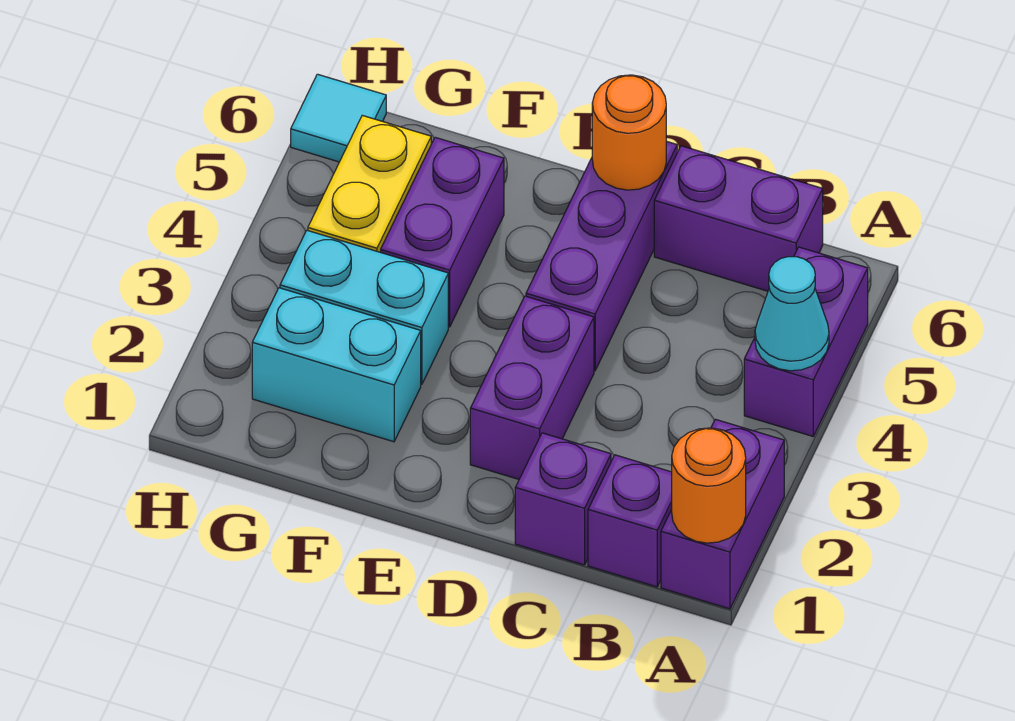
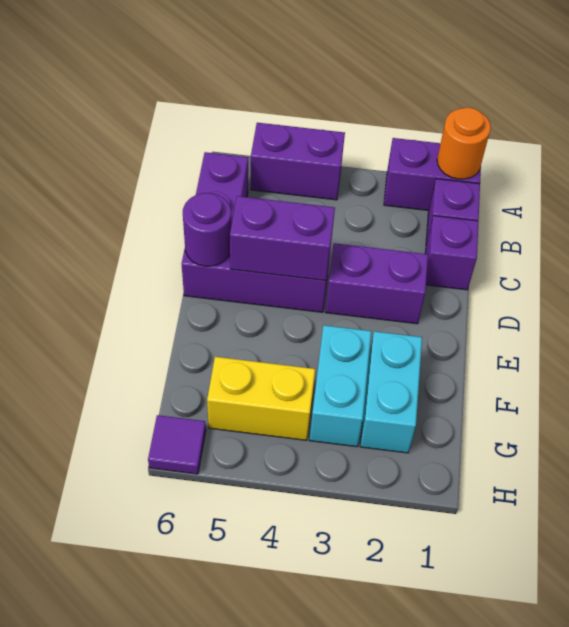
cyan 1x1 cone [755,257,829,371] -> none
orange 1x1 round brick [592,75,666,190] -> purple 1x1 round brick [183,193,231,266]
purple 1x2 brick [381,137,504,327] -> purple 1x2 brick moved to [230,196,335,281]
cyan 1x1 tile [291,74,386,162] -> purple 1x1 tile [148,415,206,474]

